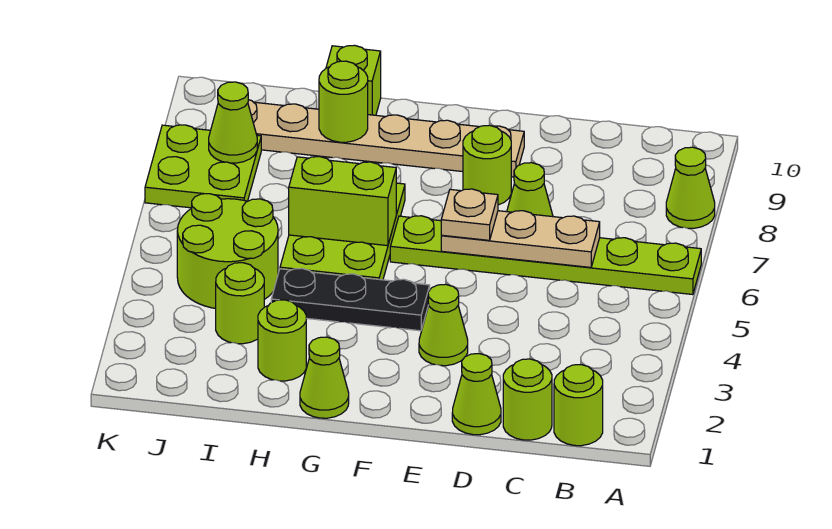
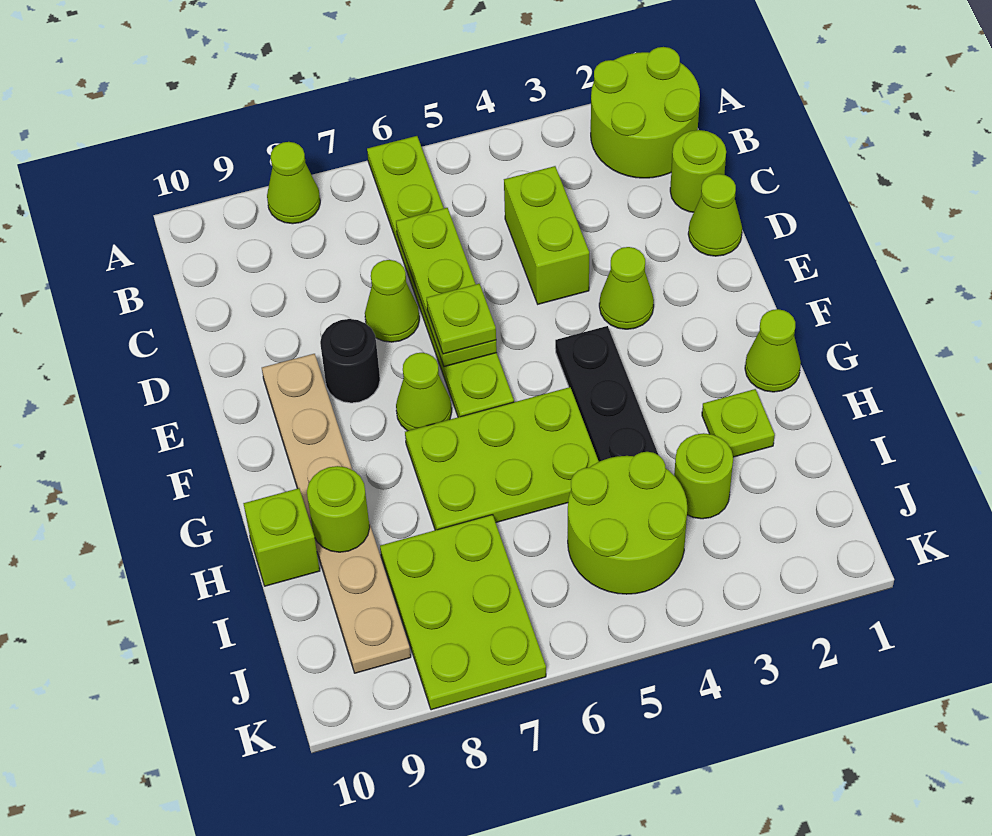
lime 1x1 round brick [554,365,603,446] -> lime 2x2 round brick [591,47,700,178]
tan 1x3 plate [441,211,600,267] -> lime 1x3 plate [396,208,497,367]
tan 1x1 plate [441,189,498,240] -> lime 1x1 plate [427,284,496,354]
lime 1x1 round brick [463,125,511,205] -> black 1x1 round brick [320,319,380,403]
lime 1x2 brick [289,157,396,246] -> lime 1x2 brick moved to [504,166,589,304]
lime 1x1 round brick [258,300,306,381] -> lime 1x1 plate [702,389,775,457]
lime 2x2 plate [145,125,261,208] -> lime 2x3 plate [380,515,546,710]
lime 1x1 cone [209,82,257,163] -> lime 1x1 cone moved to [396,353,452,431]

